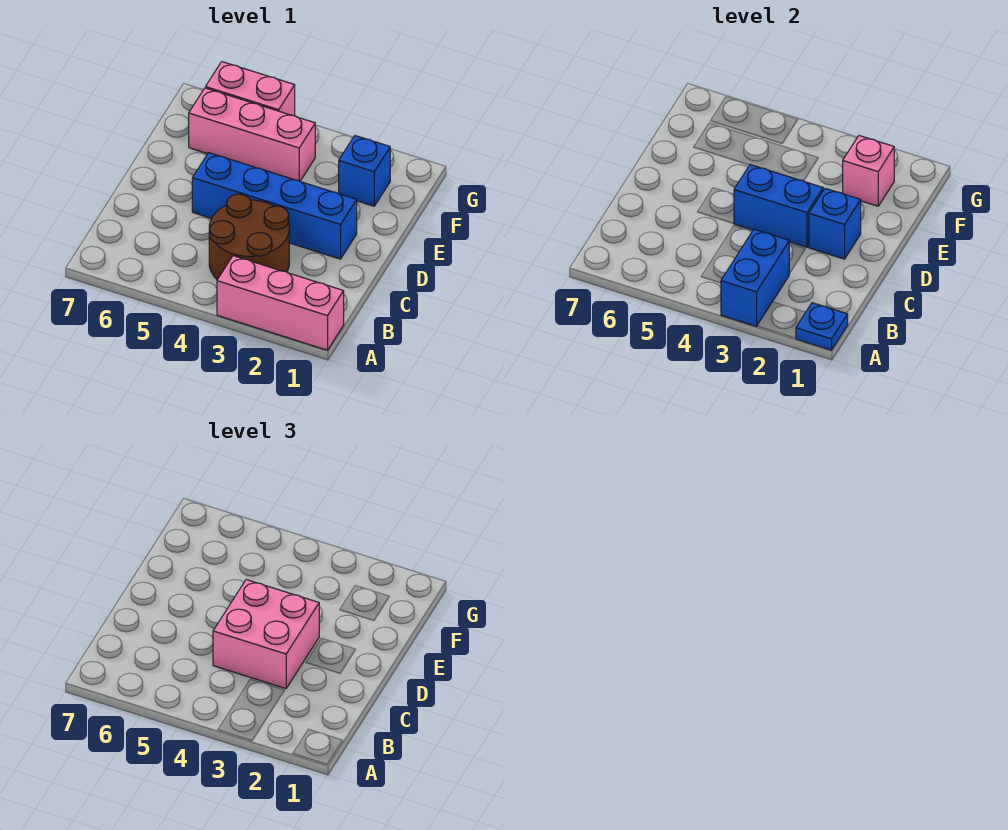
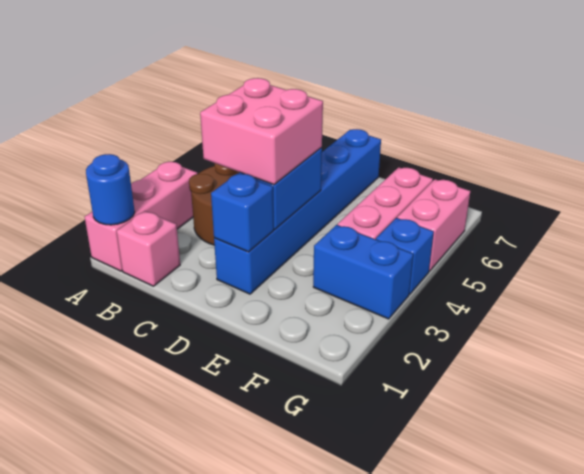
blue 1x1 plate [796,303,848,350] -> blue 1x1 round brick [86,154,135,225]
blue 1x2 brick [721,229,790,326] -> blue 1x2 brick moved to [313,225,413,319]
blue 1x4 brick [192,153,357,259] -> blue 1x6 brick [214,129,381,294]
blue 1x1 brick [339,136,390,206] -> blue 1x1 brick moved to [376,218,434,294]
pink 1x1 brick [843,136,894,206] -> pink 1x1 brick moved to [117,211,180,286]

